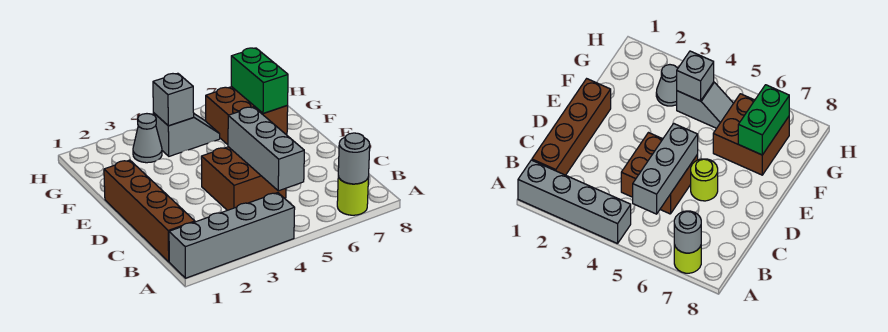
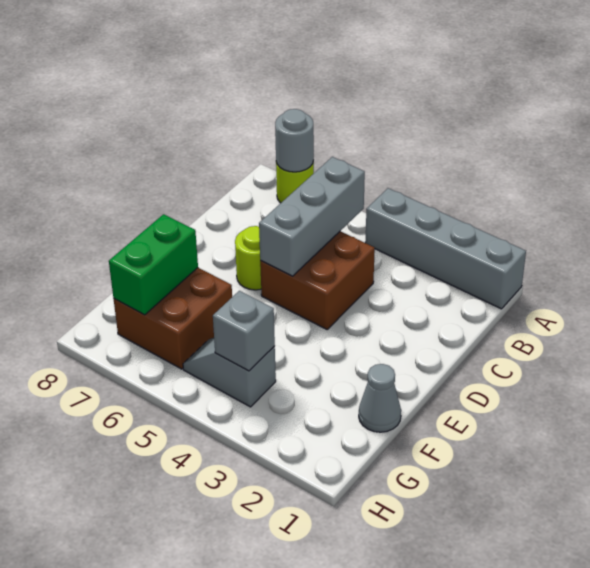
brown 1x4 brick [104,160,195,262] -> none
grey 1x1 cone [133,114,162,163] -> grey 1x1 cone moved to [359,364,401,432]

